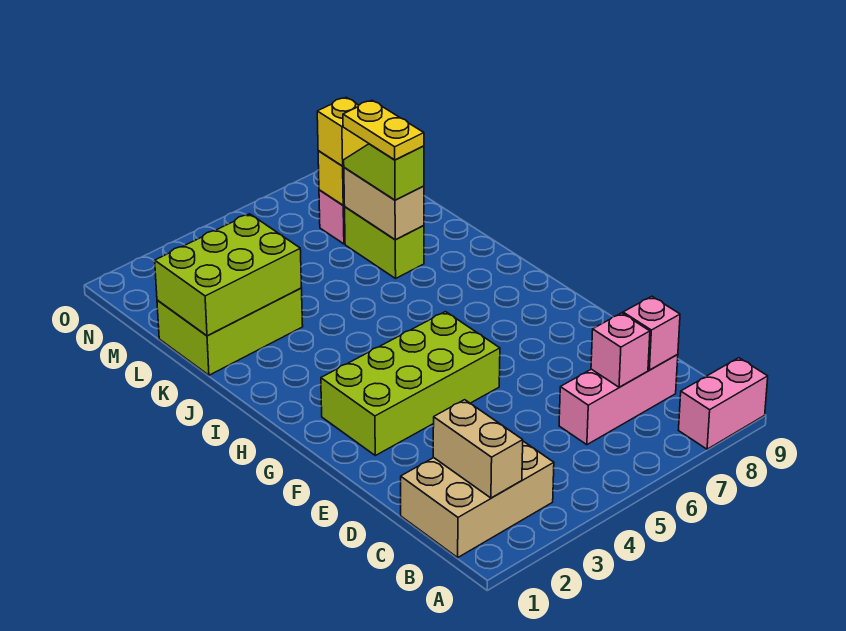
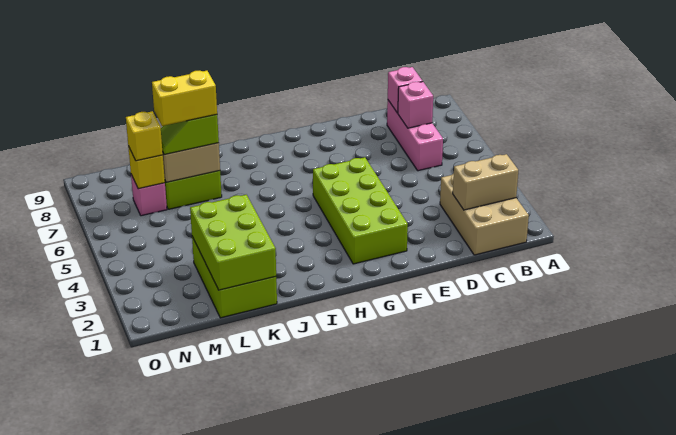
pink 1x2 brick [679,358,768,449] -> none
yellow 1x2 plate [343,100,424,160] -> yellow 1x2 brick [152,71,217,126]

